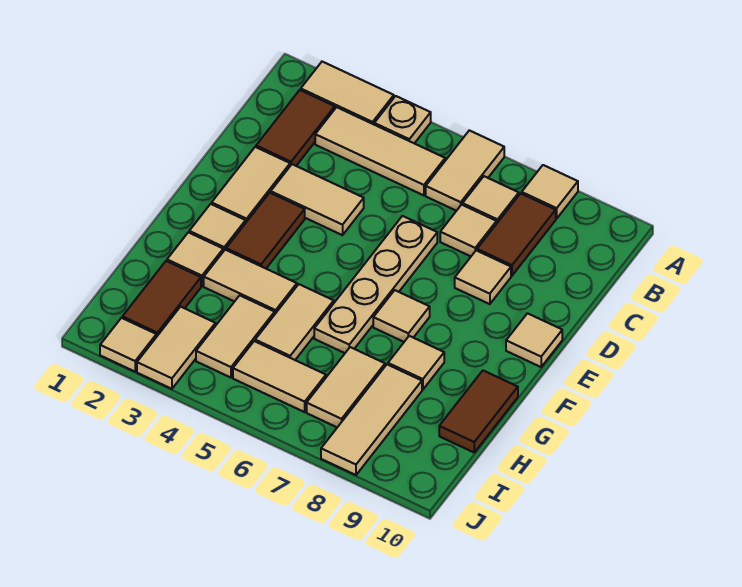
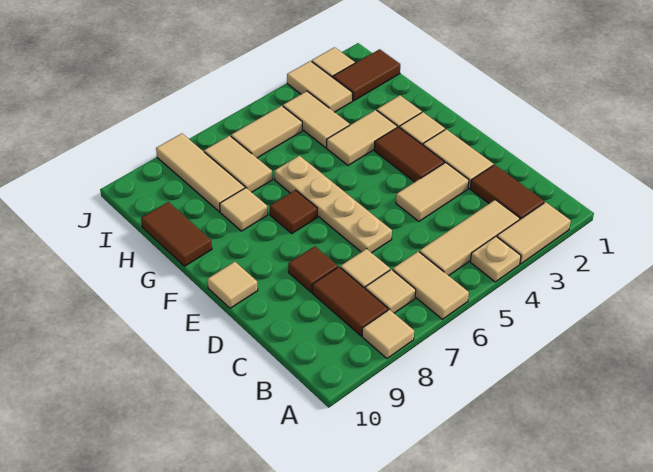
tan 1x1 tile [455,250,511,304] -> brown 1x1 tile [288,246,338,292]
tan 1x1 tile [373,290,430,342] -> brown 1x1 tile [270,190,317,233]
tan 1x2 tile [255,284,334,360] -> none
brown 1x2 tile [122,261,201,337] -> brown 1x2 tile turned to [333,49,400,101]

